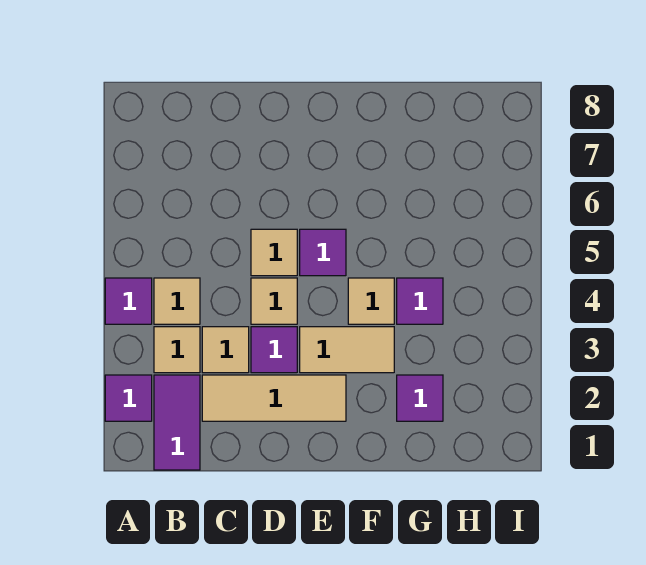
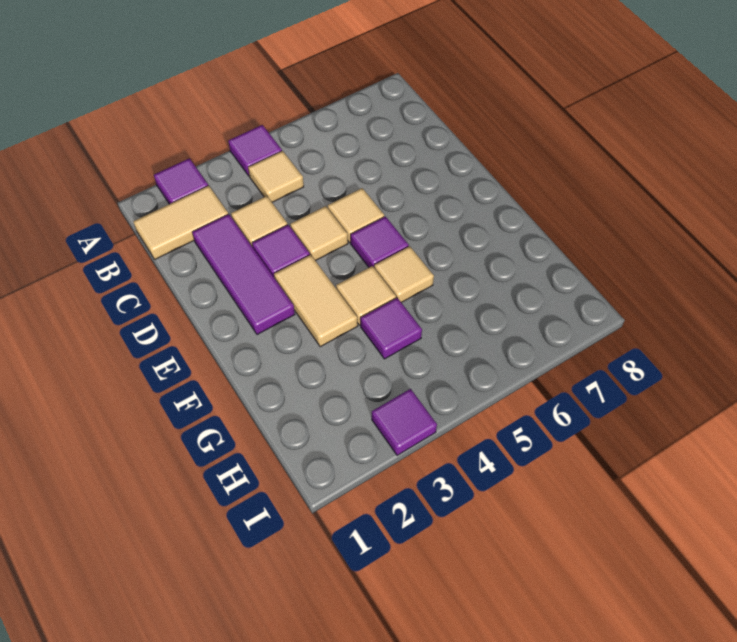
purple 1x2 tile [154,375,200,470] -> tan 1x2 tile [133,186,228,259]
tan 1x1 tile [154,327,200,373] -> tan 1x1 tile moved to [374,246,434,302]
tan 1x3 tile [202,375,346,421] -> purple 1x3 tile [192,214,295,335]
purple 1x1 tile [397,375,443,421] -> purple 1x1 tile moved to [372,389,437,455]

